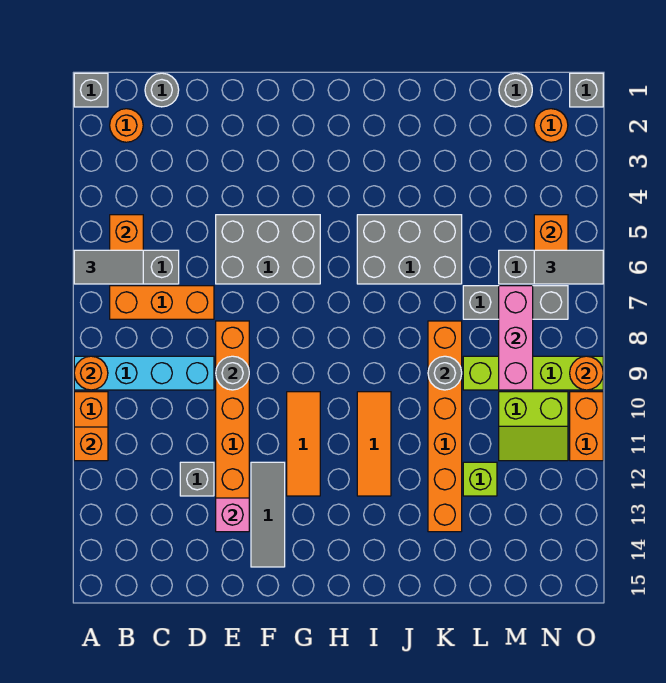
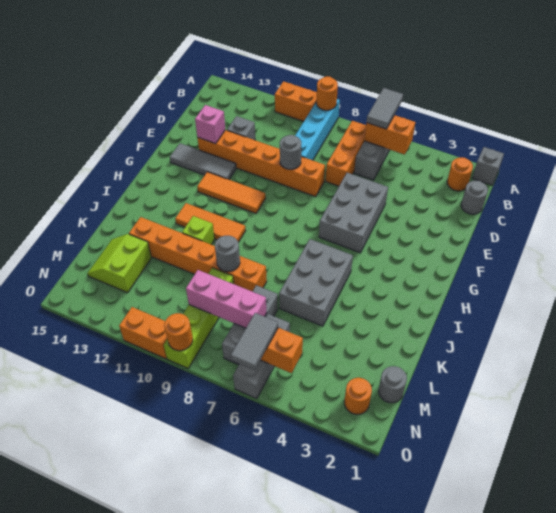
orange 1x1 brick [74,427,108,461] -> none
lime 1x1 brick [463,462,497,496] -> lime 1x1 brick moved to [182,216,215,245]
lime 2x2 slope [499,392,568,461] -> lime 2x2 slope moved to [87,234,151,293]
grey 1x1 brick [570,73,603,107] -> none

